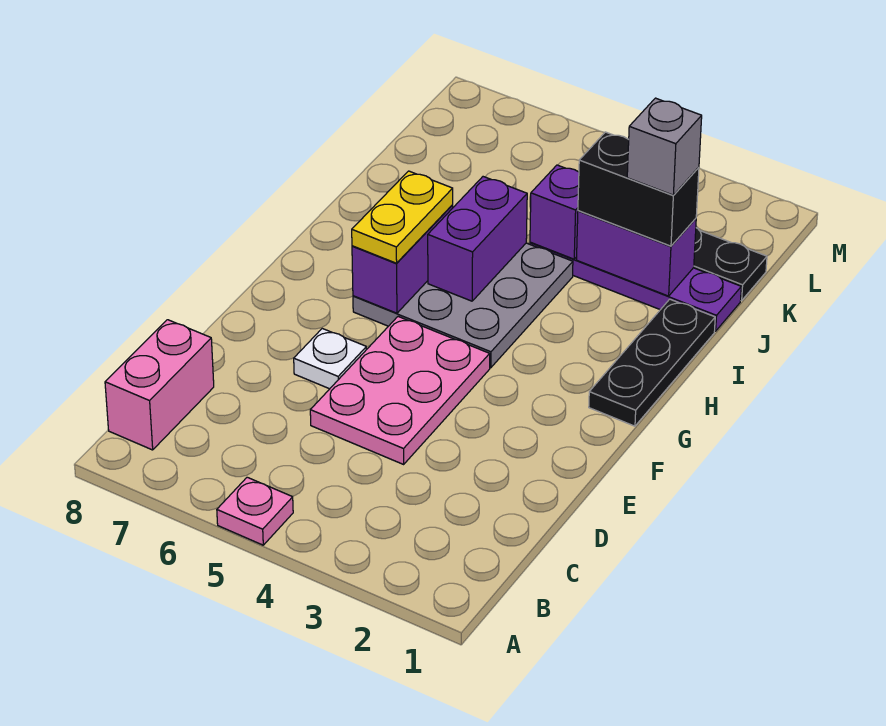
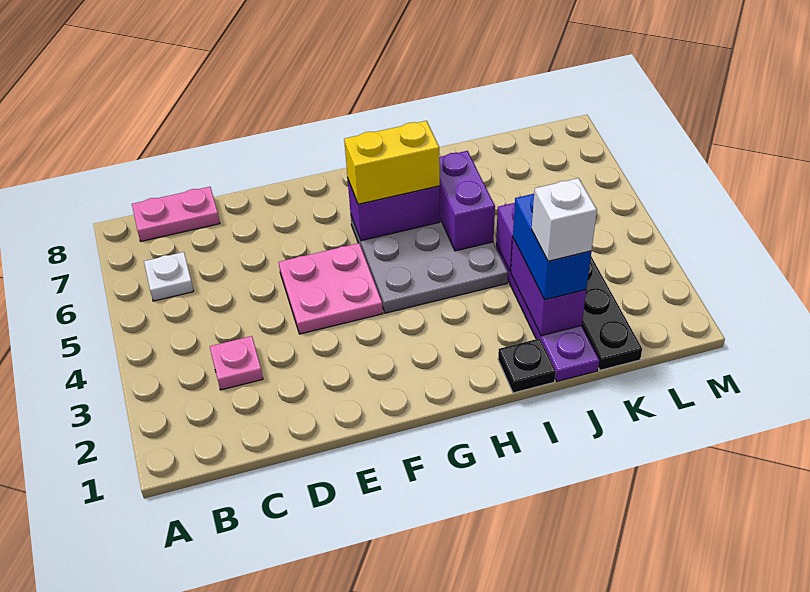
pink 1x1 plate [217,477,293,545] -> pink 1x1 plate moved to [210,336,263,390]
pink 1x2 brick [105,320,214,450] -> pink 1x2 plate [132,187,220,241]
pink 2x3 plate [310,317,490,464] -> pink 2x2 plate [279,243,383,334]
white 1x1 plate [294,329,367,389] -> white 1x1 plate moved to [144,252,194,301]
black 1x3 plate [589,299,715,426] -> black 1x1 plate [498,338,556,393]
yellow 1x2 plate [352,171,453,263] -> yellow 1x2 brick [344,121,440,204]
purple 1x2 brick [428,177,527,301] -> purple 1x2 brick turned to [439,151,495,251]
black 1x2 brick [578,132,699,246] -> blue 1x2 brick [513,194,591,300]
grey 1x1 brick [627,98,702,195] -> white 1x1 brick [532,178,597,261]

